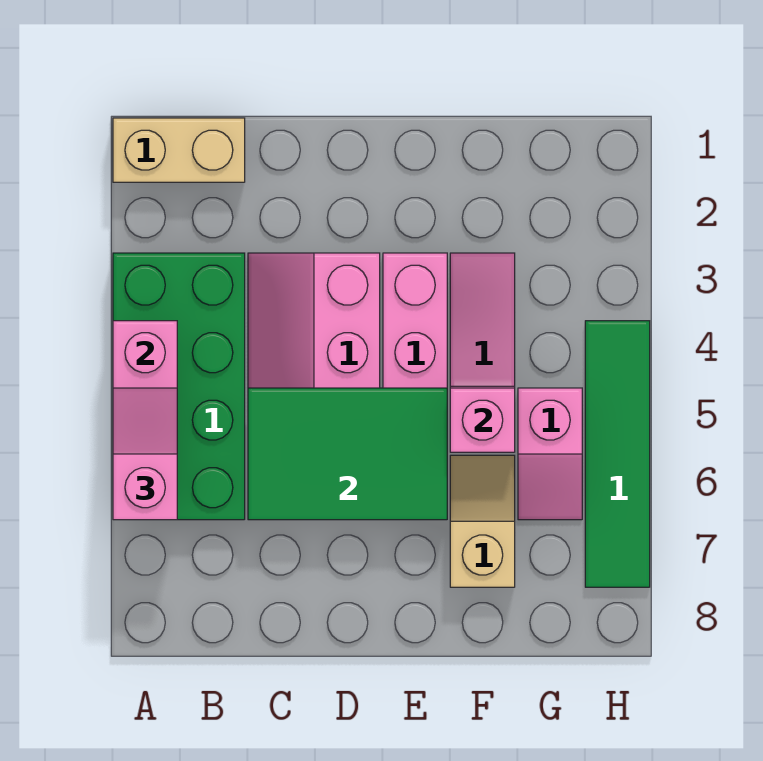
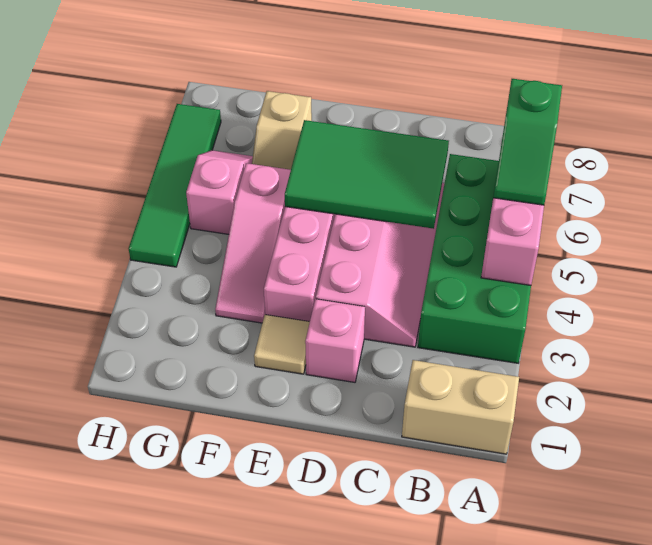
pink 1x2 slope [113,388,177,520] -> green 1x2 slope [493,79,562,205]
none -> tan 1x1 tile [254,315,310,374]
pink 1x1 brick [450,388,515,452] -> pink 1x1 brick moved to [305,299,365,382]

